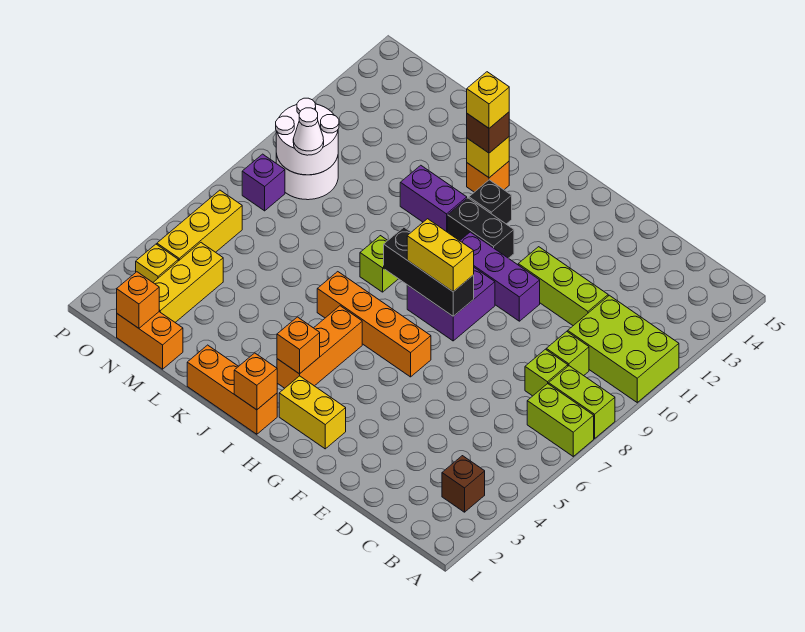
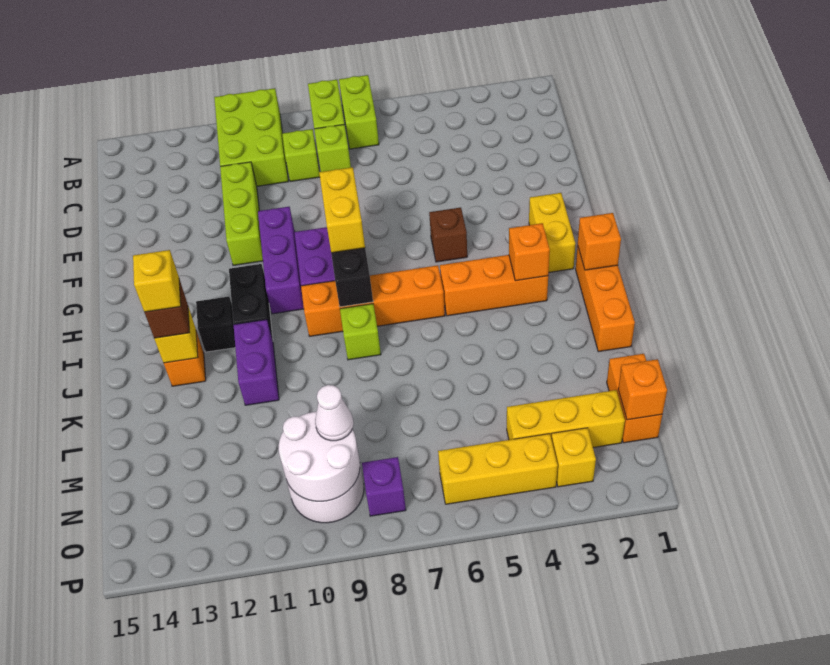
brown 1x1 brick [442,456,485,512] -> brown 1x1 brick moved to [429,208,467,262]
orange 1x4 brick [317,272,431,377] -> orange 1x4 brick turned to [301,265,445,336]

